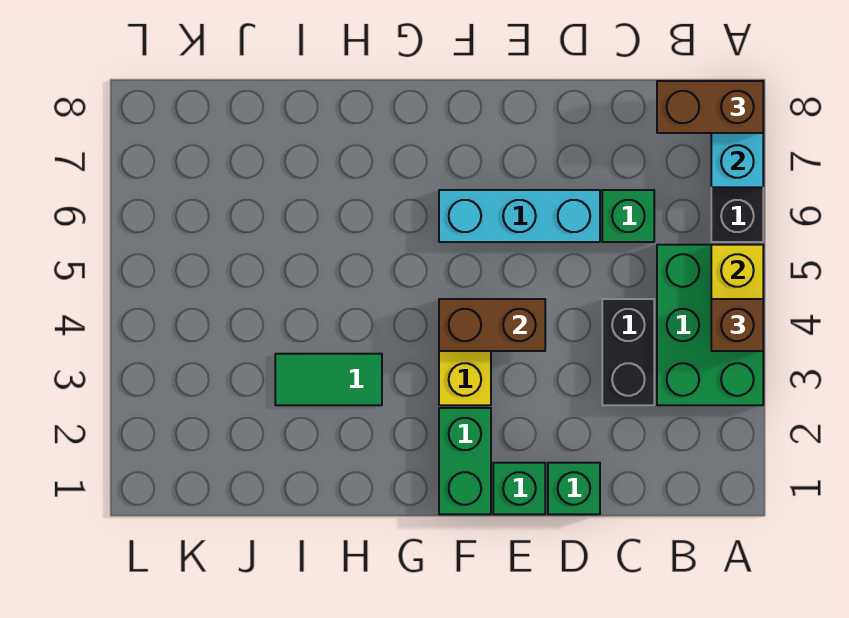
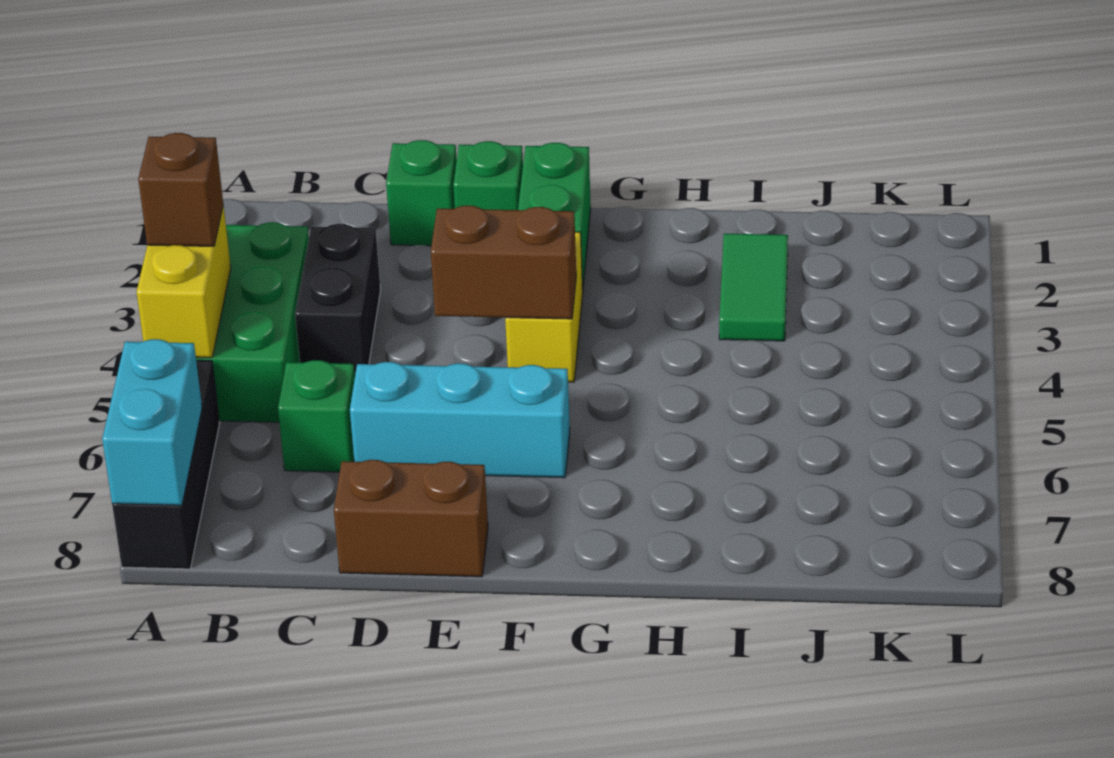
brown 1x2 brick [657,81,763,133] -> brown 1x2 brick moved to [334,460,488,577]
green 1x2 tile [275,354,382,405] -> green 1x2 tile turned to [719,234,788,341]

